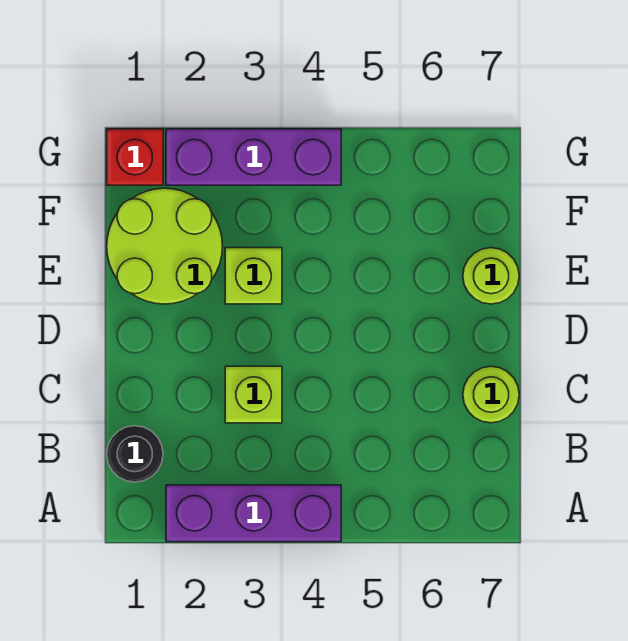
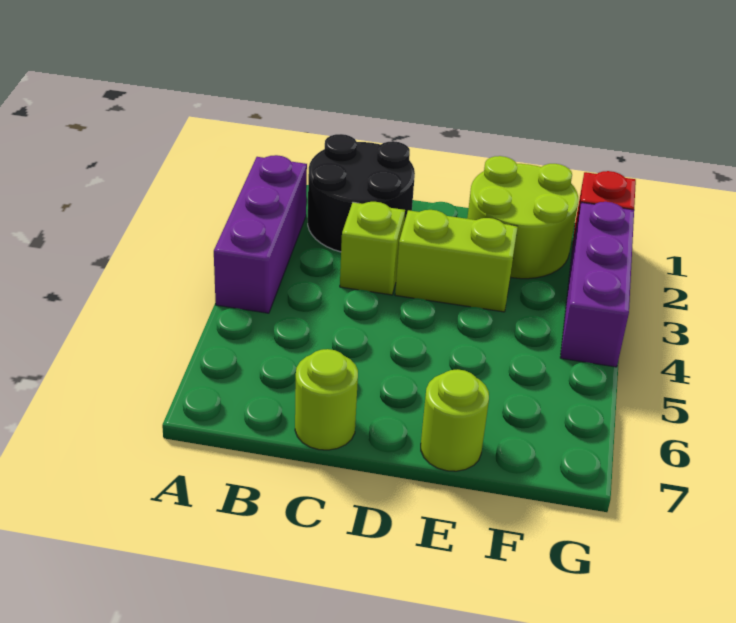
black 1x1 round brick [107,426,163,482] -> black 2x2 round brick [308,134,415,252]
lime 1x1 brick [225,248,282,304] -> lime 1x2 brick [395,210,518,312]

